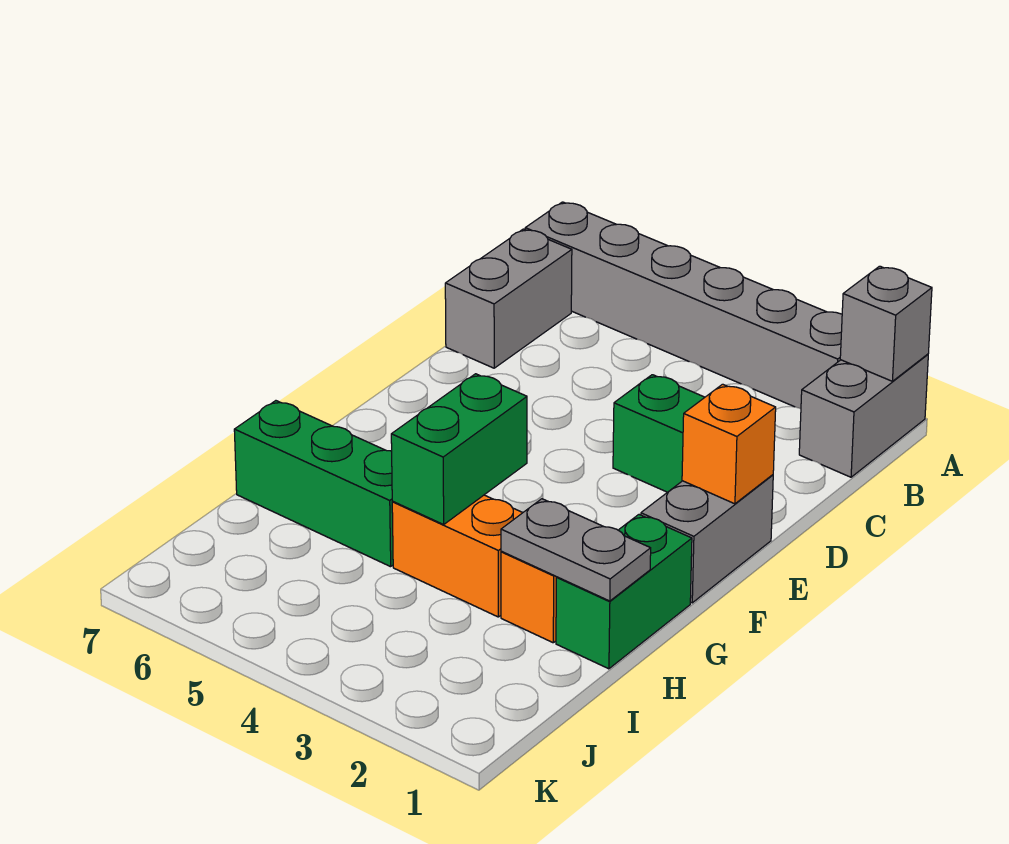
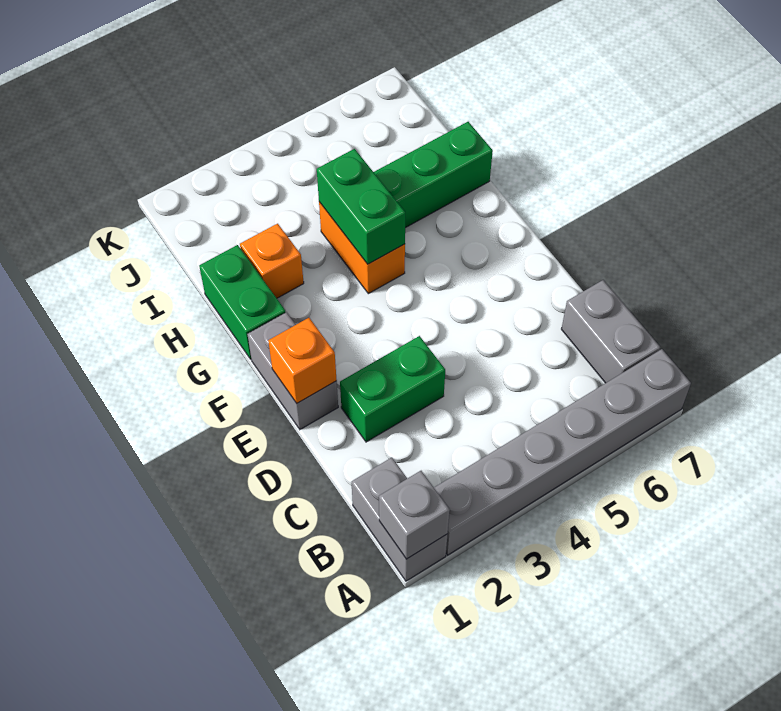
grey 1x2 plate [501,499,651,601] -> none
orange 1x2 brick [392,495,523,617] -> orange 1x2 brick turned to [319,202,405,294]

